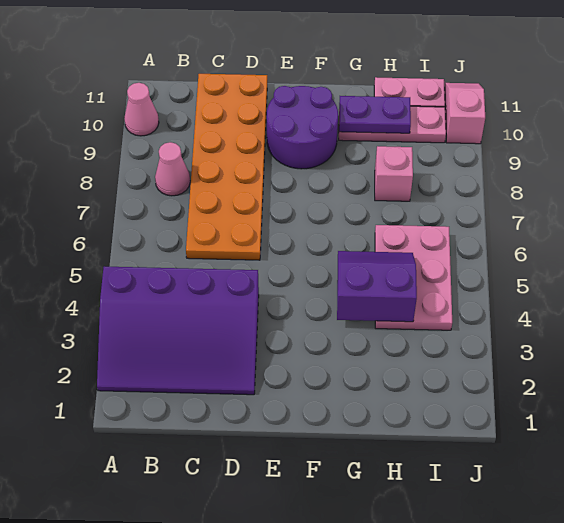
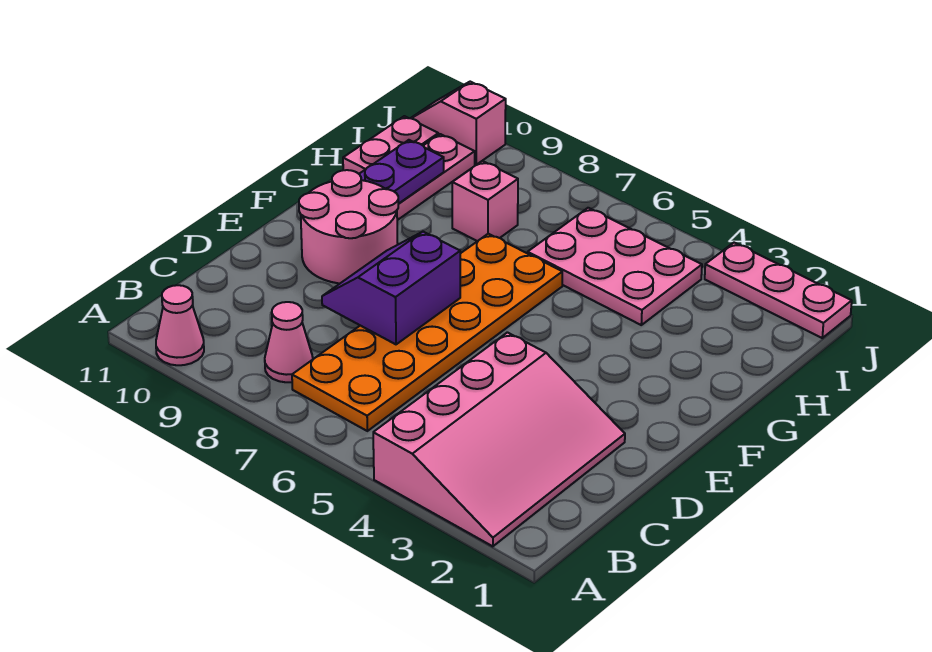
purple 3x4 slope [97,266,259,395] -> pink 3x4 slope [373,332,625,546]
orange 2x6 plate [186,74,267,260] -> orange 2x6 plate turned to [292,234,562,431]
purple 2x2 round brick [267,86,338,169] -> pink 2x2 round brick [299,170,398,283]
purple 2x2 slope [337,251,417,322] -> purple 2x2 slope moved to [322,232,460,344]
none -> pink 1x3 plate [705,243,852,338]

